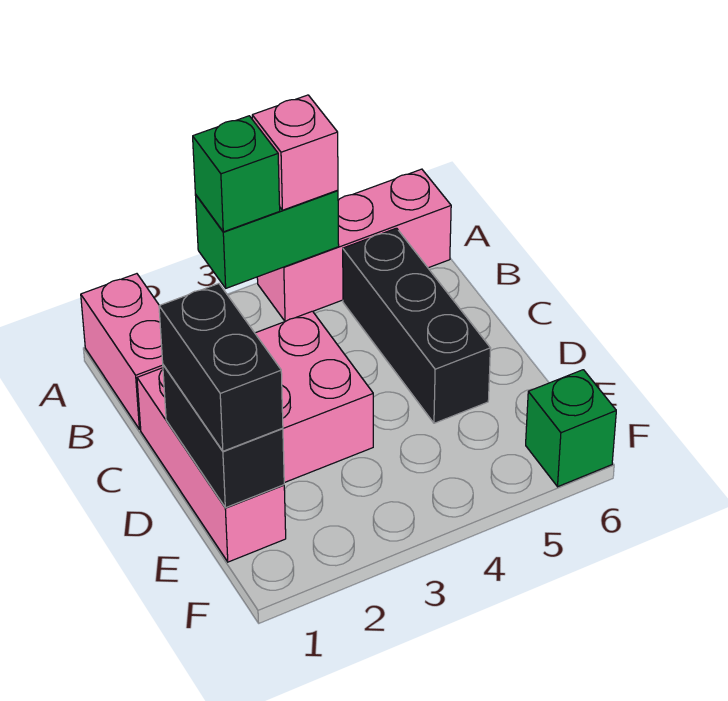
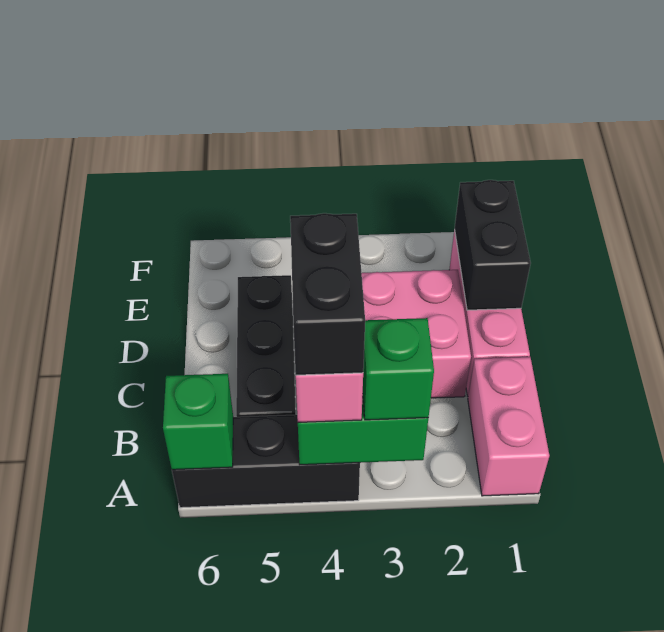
pink 1x3 brick [257,169,451,321] -> black 1x3 brick [172,415,360,508]
black 1x2 brick [159,284,283,451] -> black 1x2 brick moved to [290,213,365,375]
green 1x1 brick [526,370,616,487] -> green 1x1 brick moved to [163,374,233,470]

